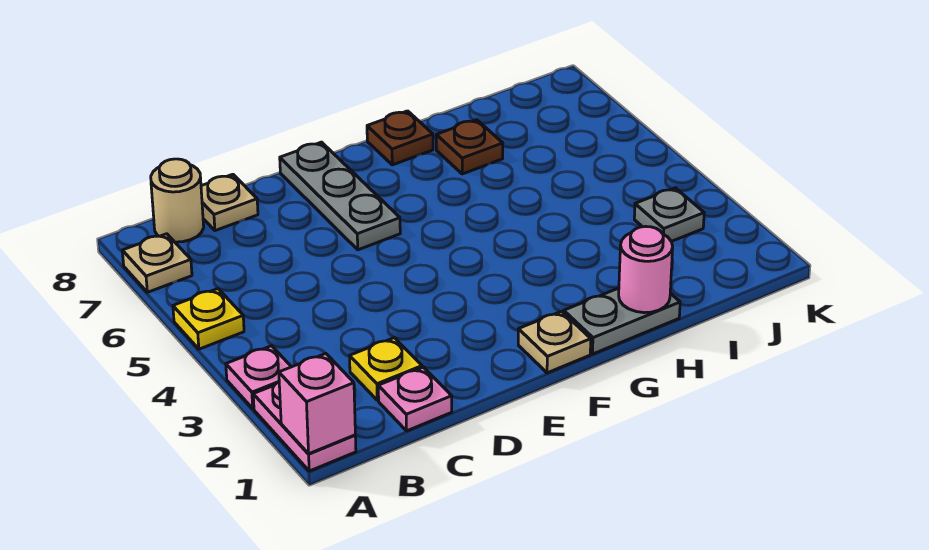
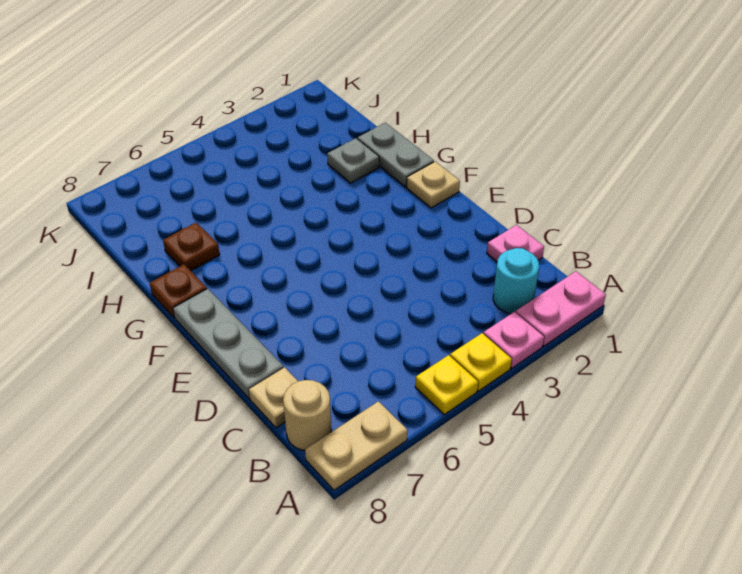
pink 1x1 brick [279,354,355,454] -> none
tan 1x1 plate [122,234,192,292] -> tan 1x2 plate [305,401,407,490]
none -> cyan 1x1 round brick [493,248,539,314]
yellow 1x1 plate [350,338,422,400] -> yellow 1x1 plate moved to [450,333,512,391]
grey 1x3 plate [280,142,400,250] -> grey 1x3 plate turned to [173,289,283,398]
pink 1x1 round brick [619,226,673,313] -> none
grey 1x1 plate [634,188,704,241] -> grey 1x1 plate moved to [327,138,379,183]

